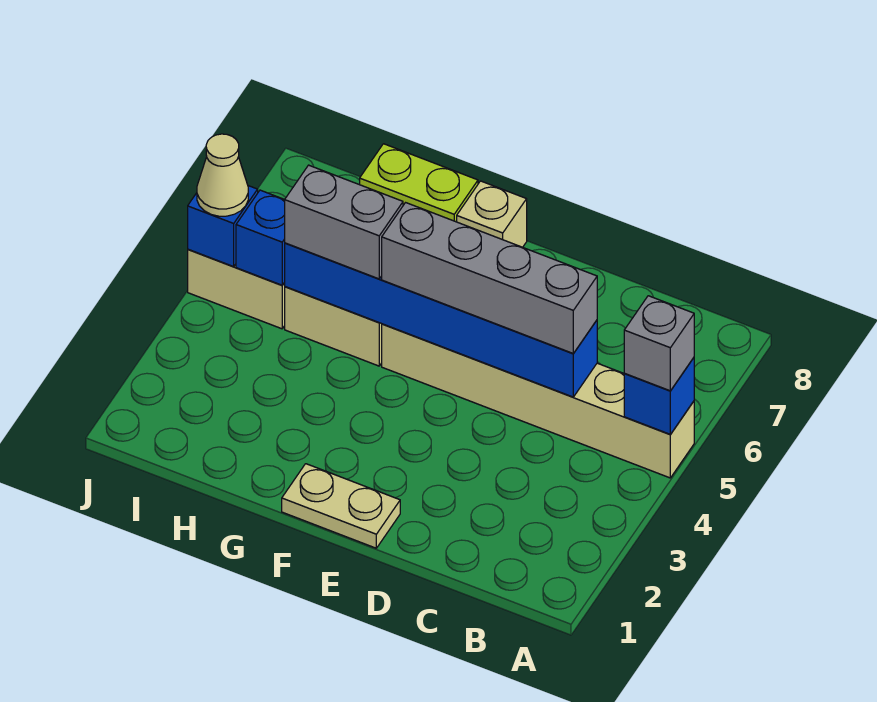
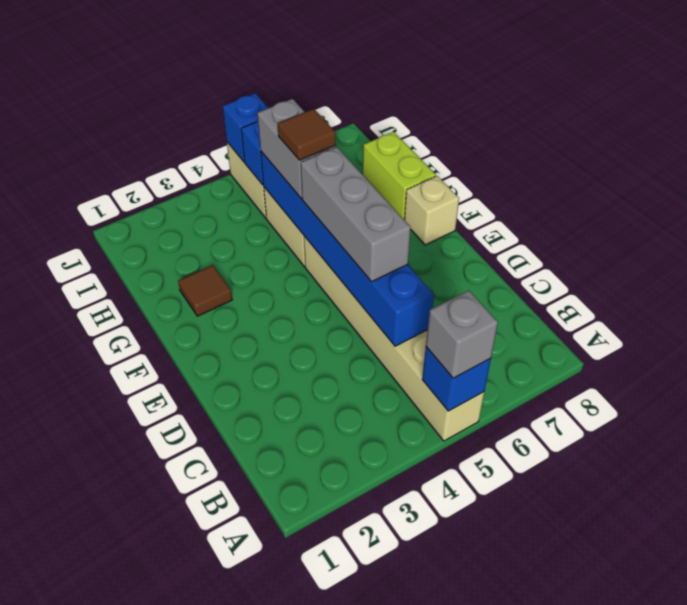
grey 1x4 brick [382,203,597,353] -> grey 1x3 brick [301,147,411,282]
tan 1x2 plate [282,464,400,548] -> none
none -> brown 1x1 tile [178,265,232,316]
none -> brown 1x1 tile [278,109,336,160]
tan 1x1 cone [197,134,248,216] -> none

